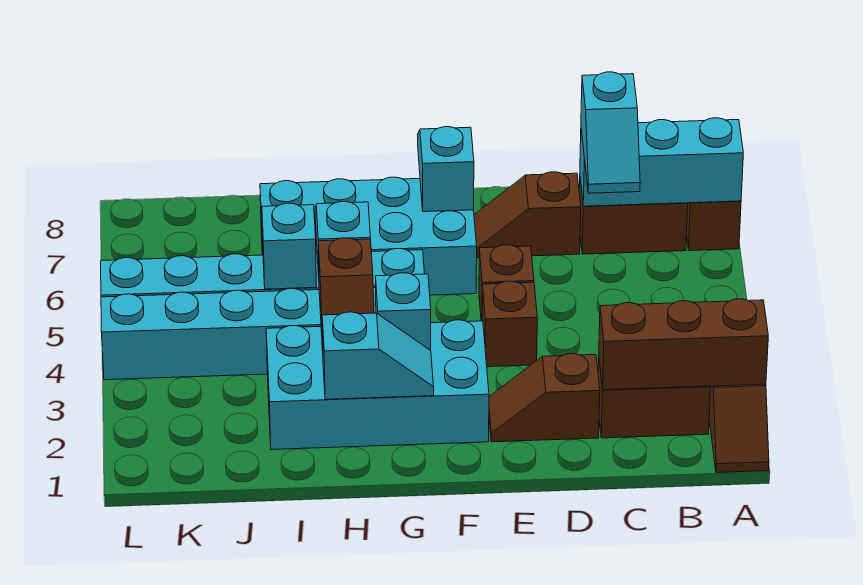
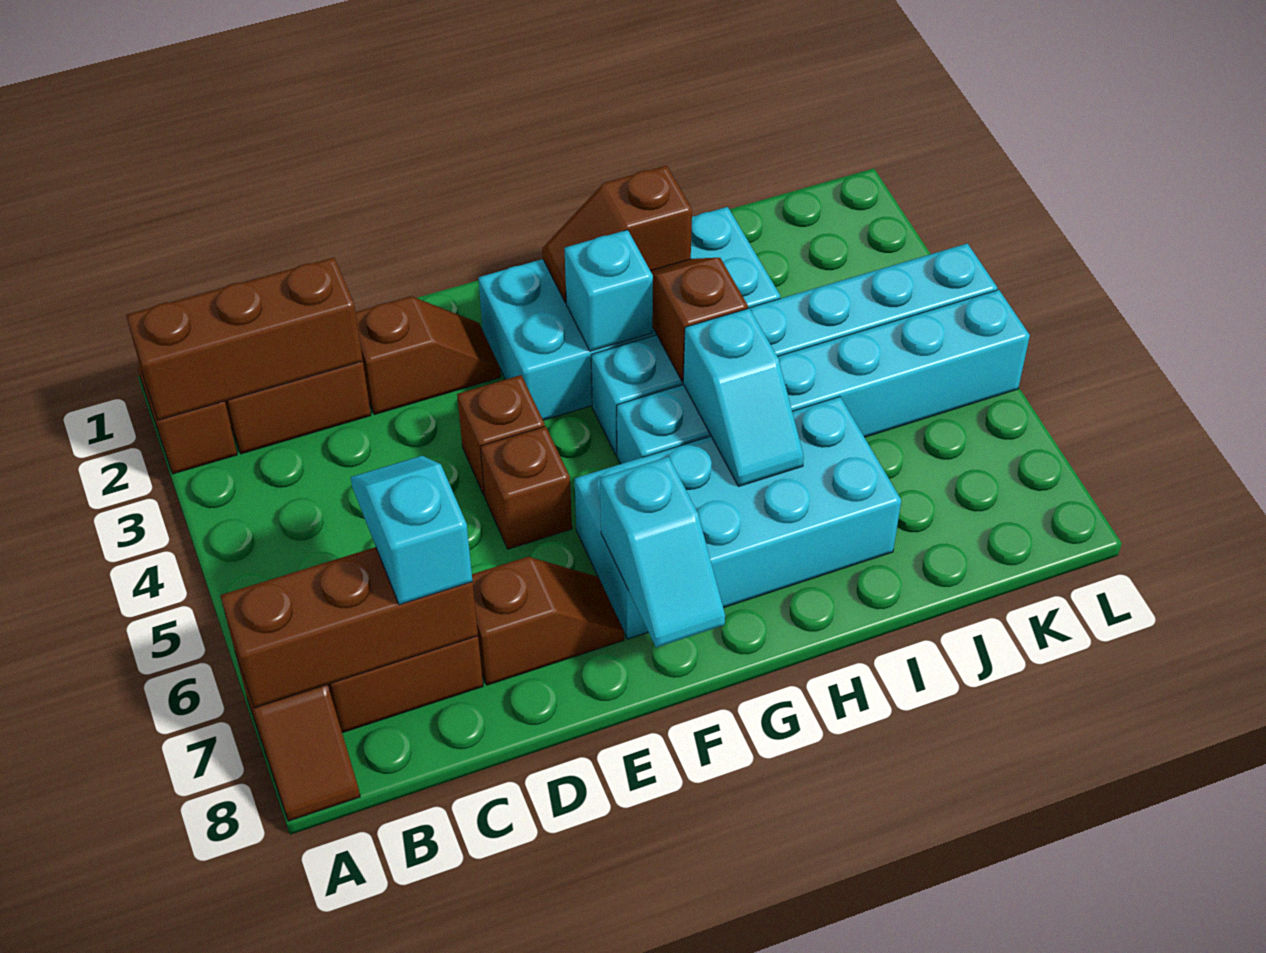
cyan 1x3 brick [580,118,743,206] -> brown 1x3 brick [220,547,478,708]
cyan 1x2 slope [322,312,434,399] -> brown 1x2 slope [542,166,692,303]
cyan 1x1 brick [262,203,316,289] -> none

